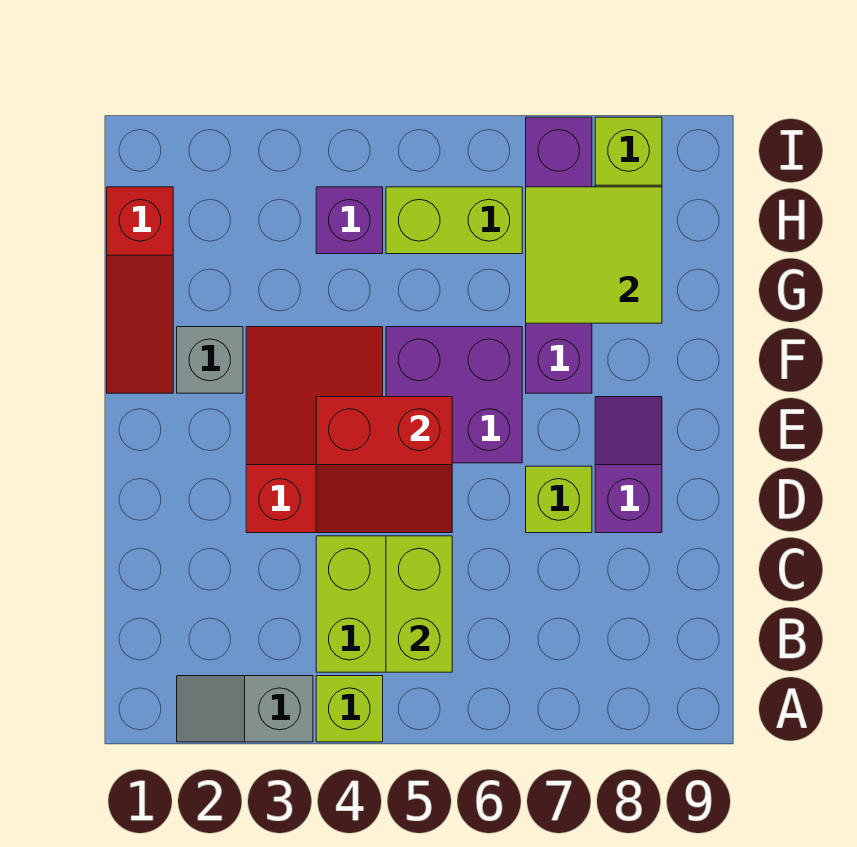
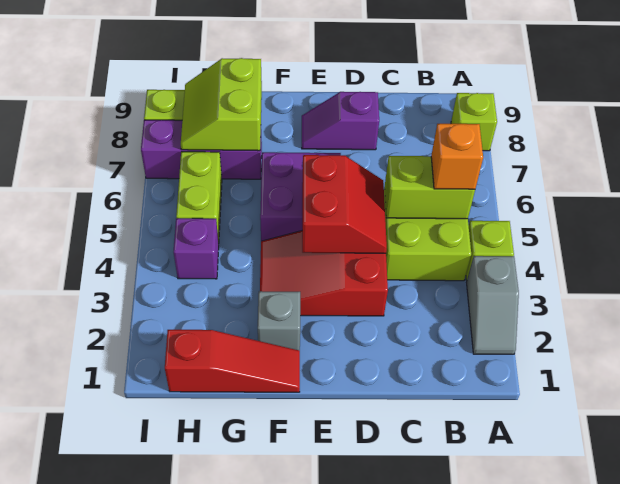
none -> orange 1x1 brick [431,124,483,189]
lime 1x1 brick [526,466,592,533] -> lime 1x1 brick moved to [451,93,497,151]
purple 1x4 brick [526,117,592,393] -> purple 1x3 brick [141,120,262,179]
lime 2x2 tile [526,187,662,323] -> lime 2x2 slope [181,58,262,151]

